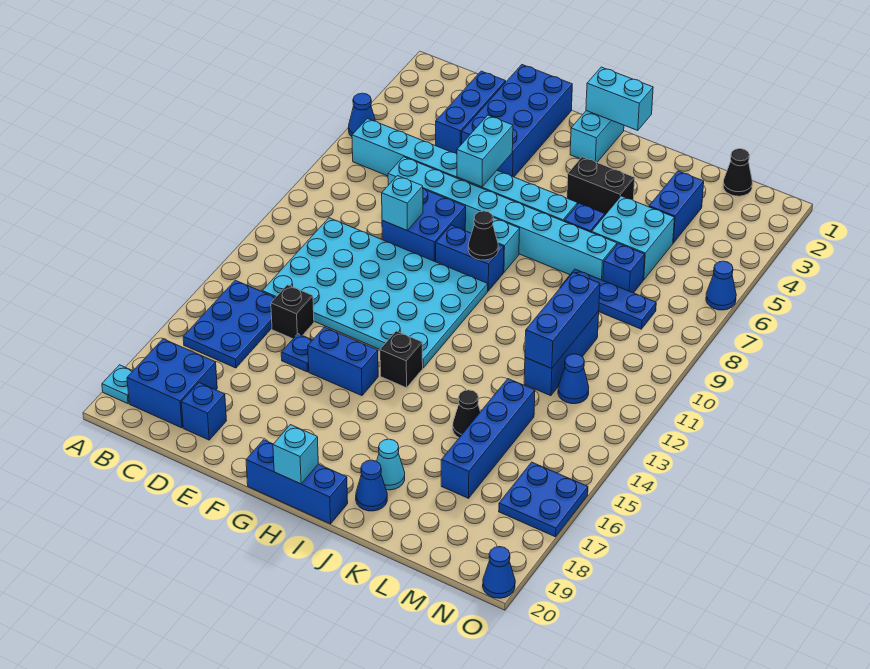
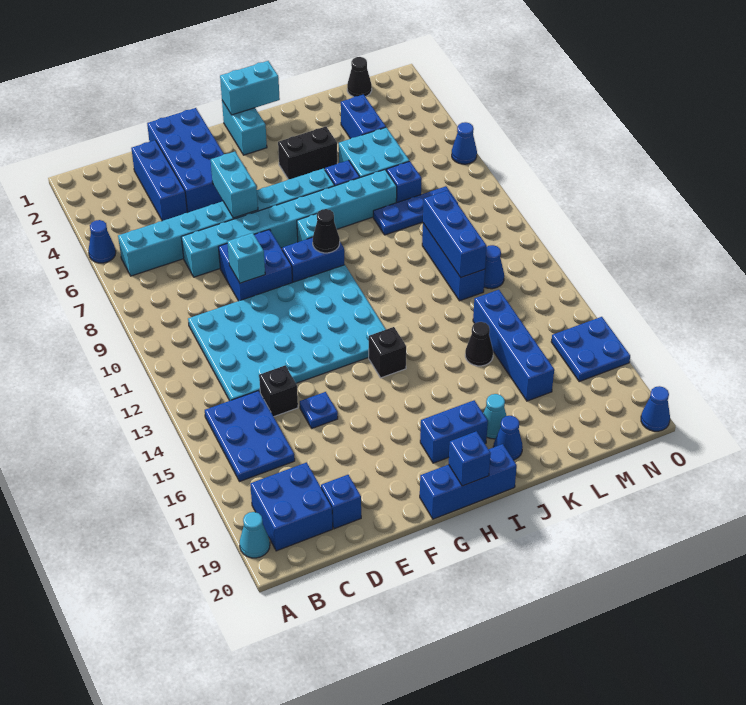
cyan 1x1 plate [102,365,133,404] -> cyan 1x1 cone [240,512,270,558]
blue 1x2 brick [308,327,378,396] -> blue 1x2 brick moved to [420,400,488,463]
cyan 1x1 brick [273,425,318,484] -> blue 1x1 brick [449,431,491,486]

